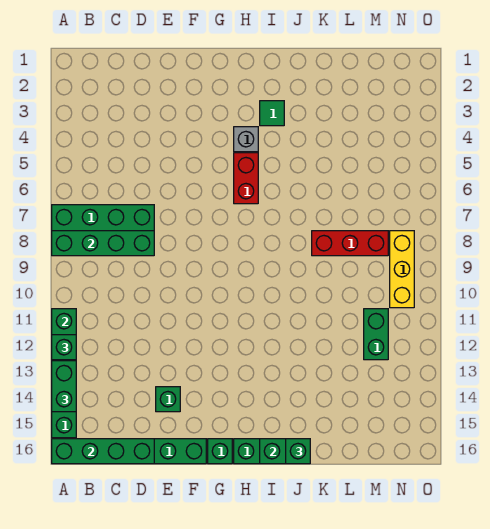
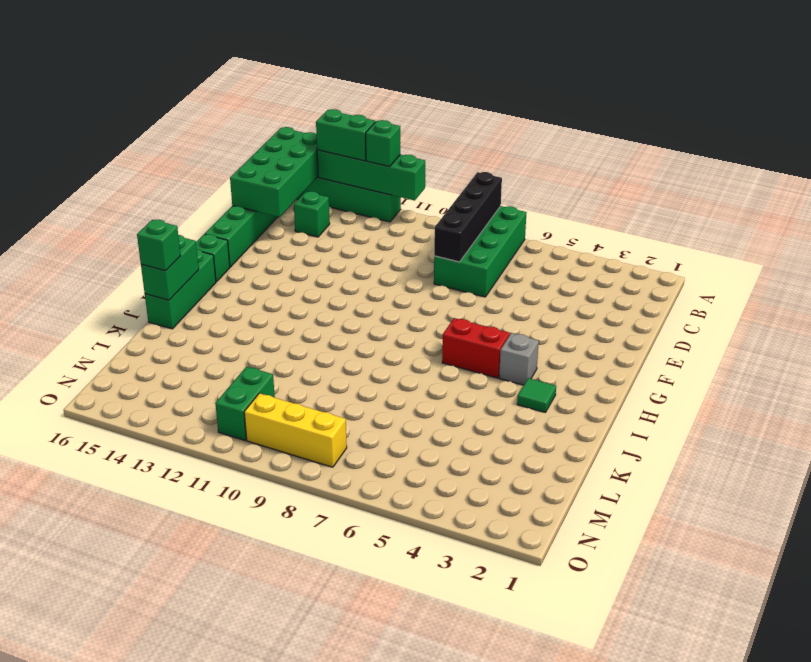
green 1x4 brick [52,231,154,256] -> black 1x4 brick [434,172,502,262]
green 1x4 brick [52,439,154,464] -> green 2x4 brick [230,127,318,217]
green 1x1 brick [156,387,180,412] -> green 1x1 brick moved to [294,191,330,237]
red 1x3 brick [312,231,388,256] -> none
green 1x2 brick [364,309,388,360] -> green 1x2 brick turned to [215,367,275,440]

